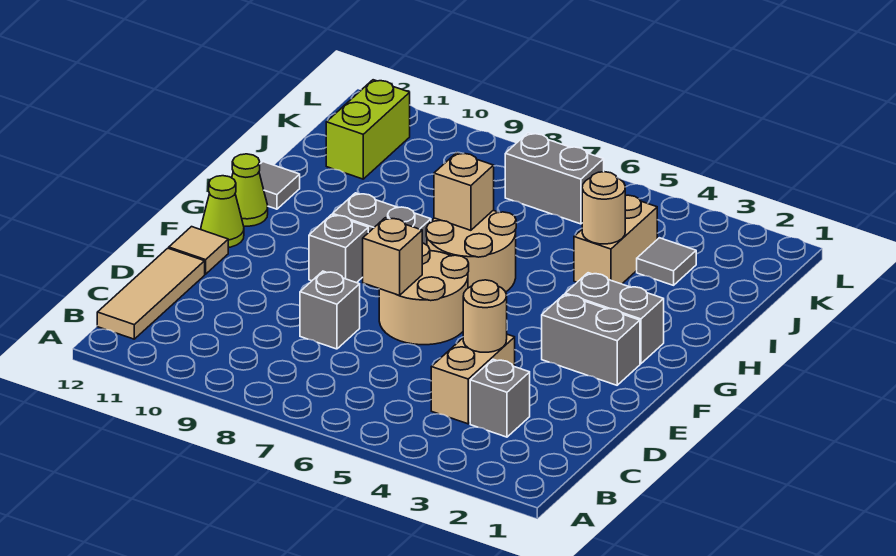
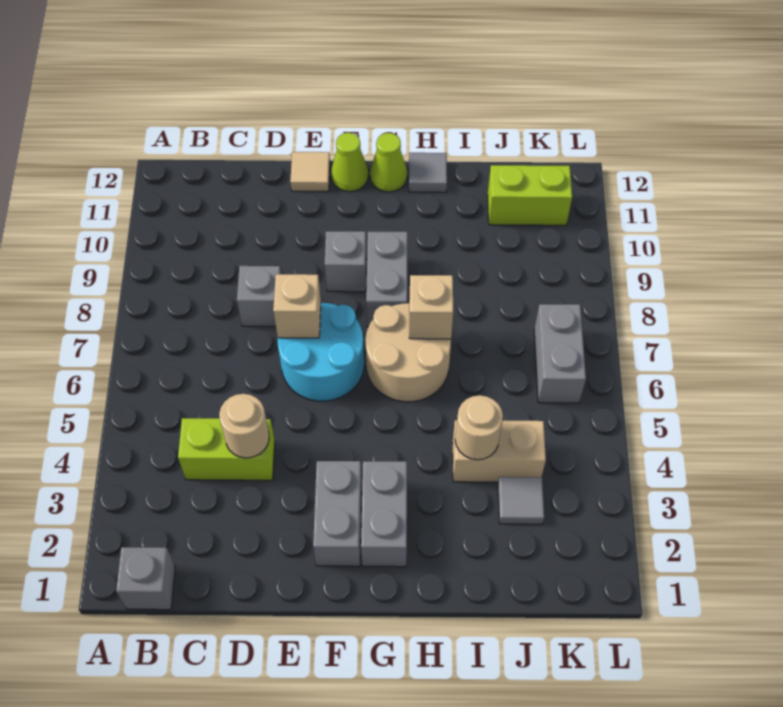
tan 1x3 tile [97,248,205,339] -> none
grey 1x1 brick [470,359,530,437] -> grey 1x1 brick moved to [116,547,175,610]
tan 1x2 brick [431,334,515,424] -> lime 1x2 brick [178,418,275,480]
tan 2x2 round brick [379,243,469,345] -> cyan 2x2 round brick [278,303,364,401]

